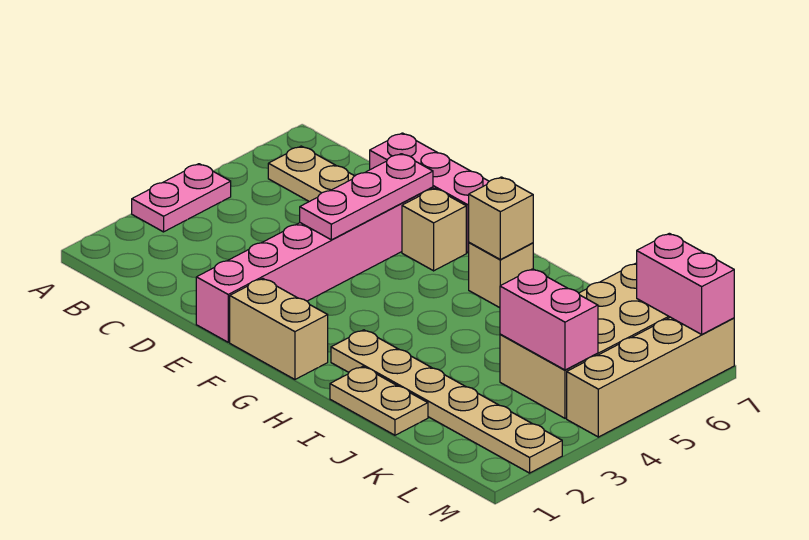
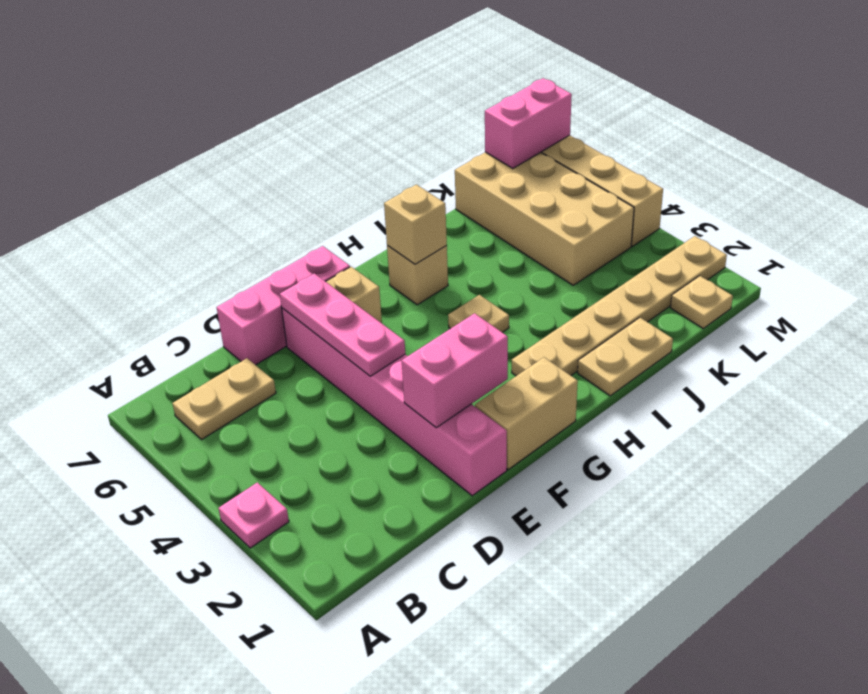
pink 1x2 plate [132,164,231,232] -> pink 1x1 plate [219,482,289,548]
none -> tan 1x1 plate [448,295,509,332]
pink 1x2 brick [500,269,598,370] -> pink 1x2 brick moved to [402,313,508,428]
none -> tan 1x1 plate [670,276,733,328]

